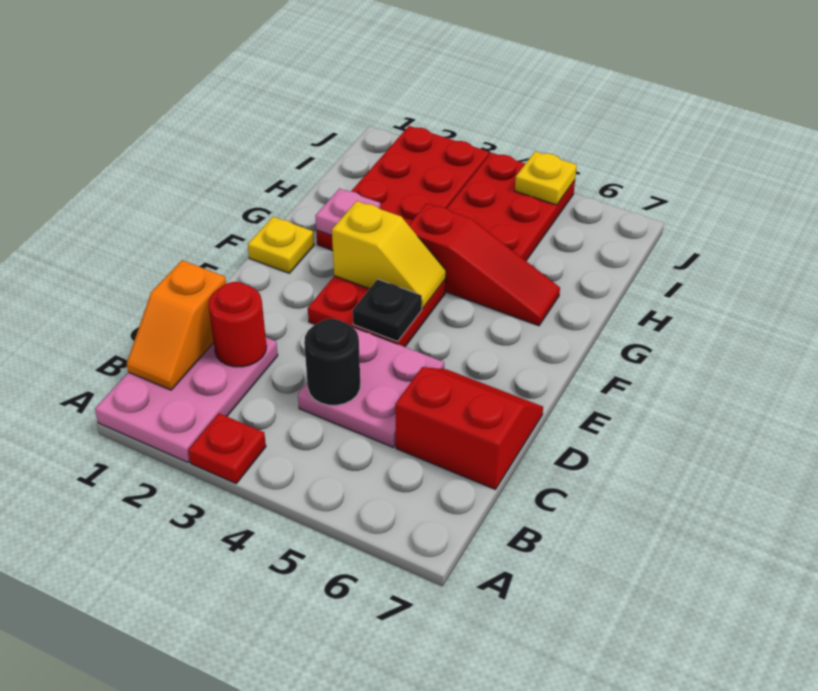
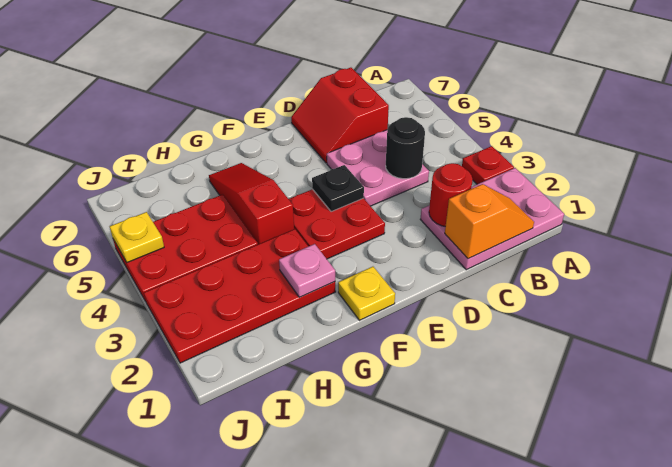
yellow 1x2 slope [332,201,446,308] -> none

